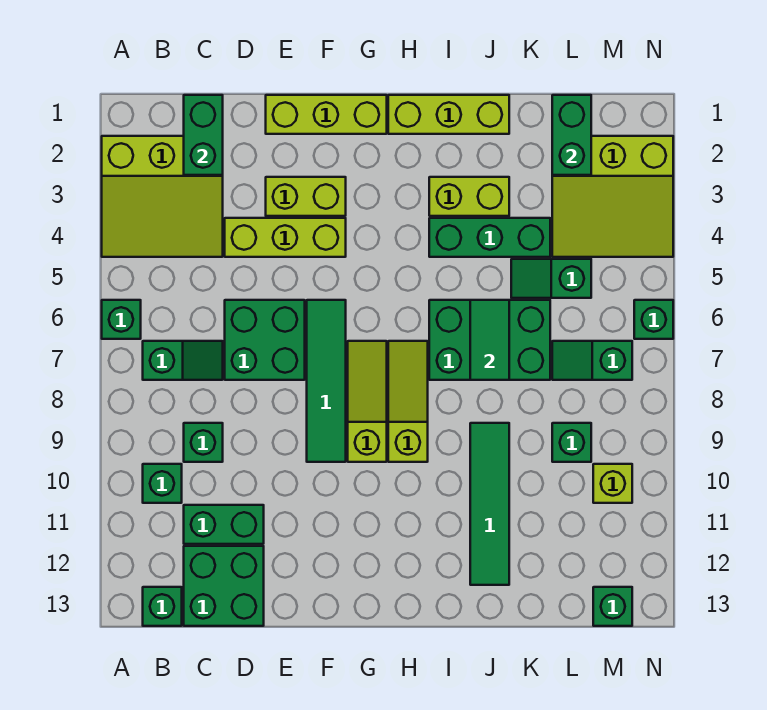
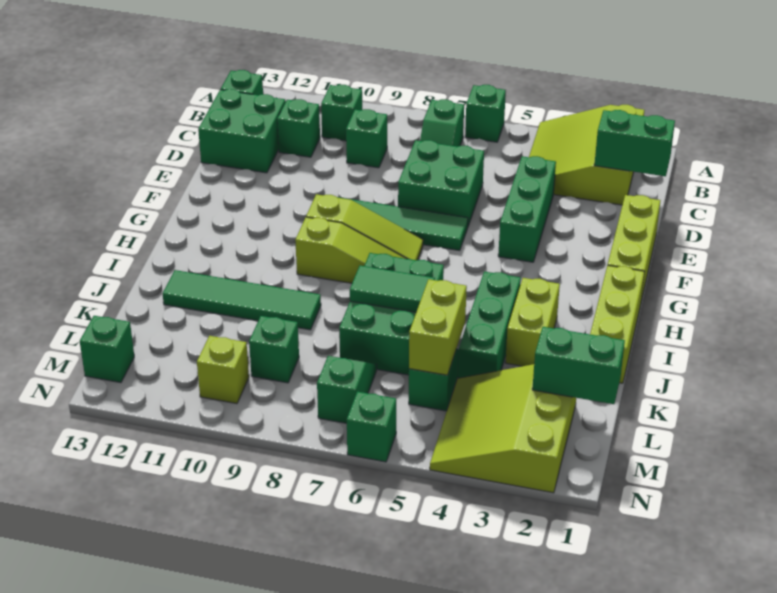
green 1x2 brick [184,505,264,544] -> green 1x1 brick [277,99,320,157]
lime 1x3 brick [225,218,346,257] -> green 1x3 brick [498,156,556,262]
lime 1x2 brick [266,177,346,216] -> lime 1x2 brick moved to [409,279,467,375]

